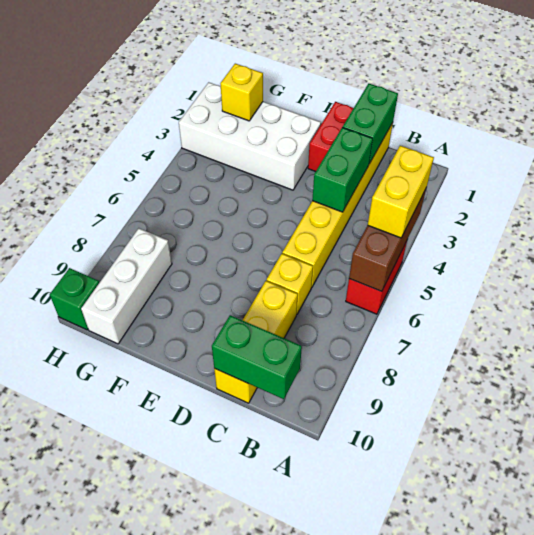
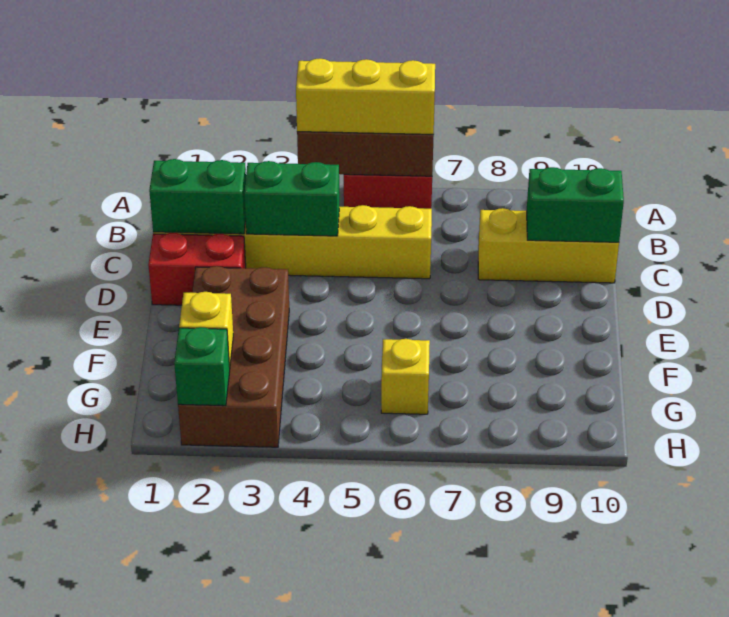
yellow 1x2 brick [368,146,434,238] -> yellow 1x3 brick [296,59,435,134]
green 1x2 brick [212,315,302,399] -> green 1x2 brick turned to [527,167,624,242]
yellow 1x1 brick [267,254,313,315] -> yellow 1x1 brick moved to [381,339,430,414]
white 2x4 brick [179,82,321,190] -> brown 2x4 brick [178,266,289,447]
white 1x3 brick [81,228,172,344] -> none
green 1x1 brick [50,268,99,330] -> green 1x1 brick moved to [174,327,230,406]

